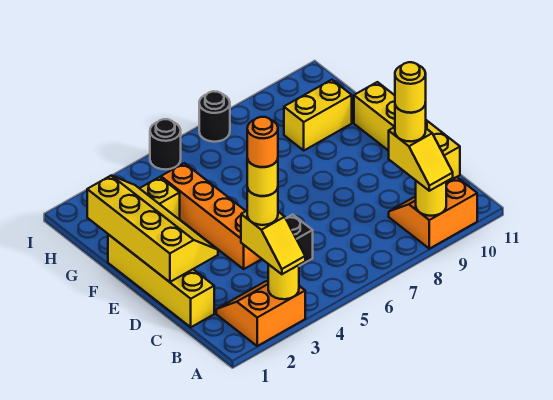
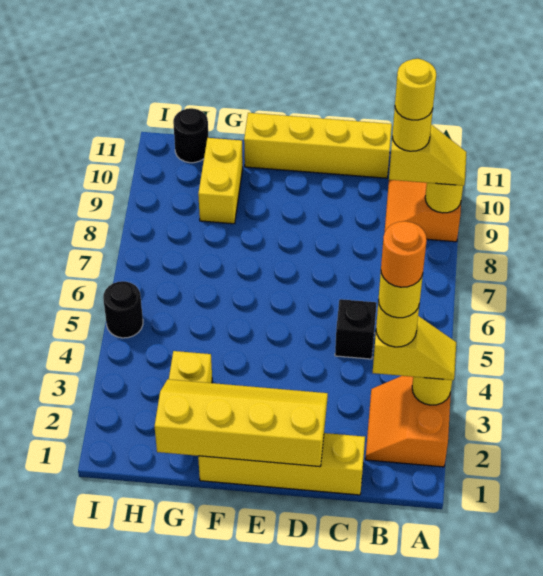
orange 1x4 brick [161,163,261,269] -> none
black 1x1 round brick [199,91,230,142] -> black 1x1 round brick moved to [173,108,209,163]

